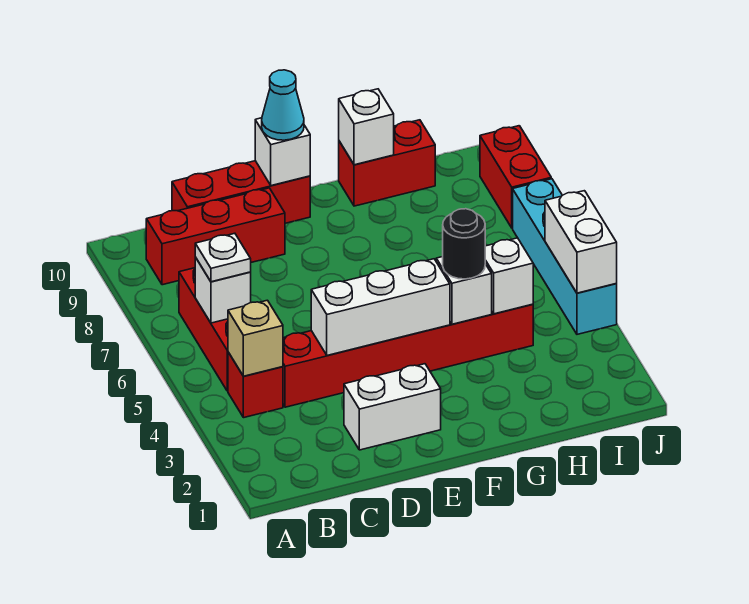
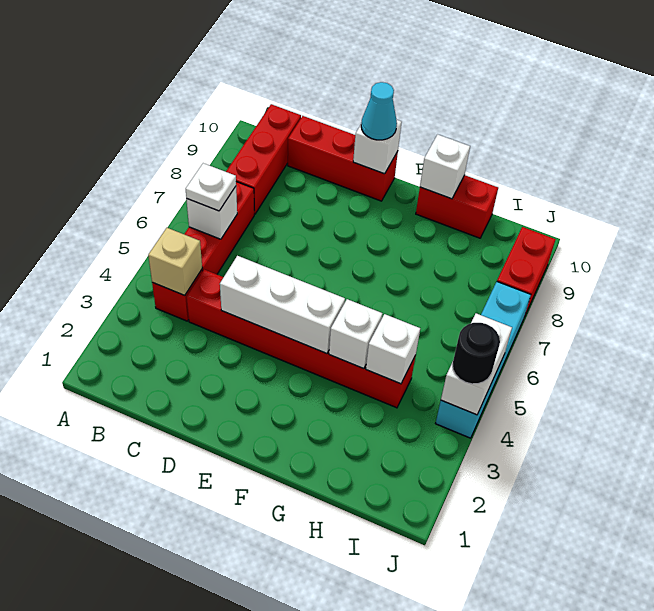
red 1x3 brick [146,188,285,285] -> red 1x3 brick turned to [226,104,301,214]
white 1x2 brick [344,364,441,450] -> none
black 1x1 round brick [443,209,485,279] -> black 1x1 round brick moved to [452,323,500,384]

